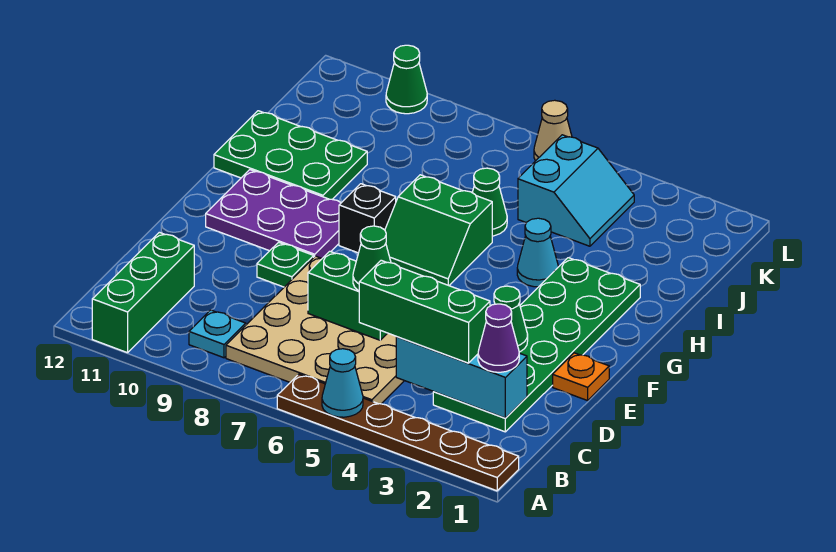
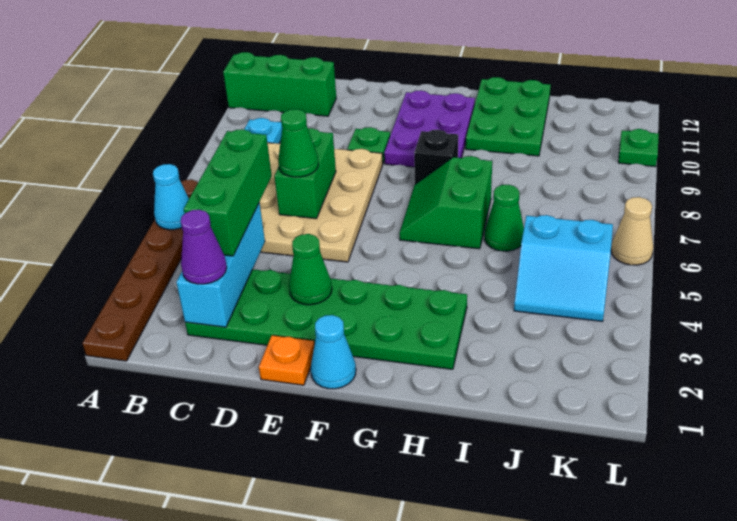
cyan 1x1 cone [517,218,558,287] -> cyan 1x1 cone moved to [311,315,356,389]
green 1x1 cone [386,45,427,114] -> green 1x1 plate [618,129,659,167]

